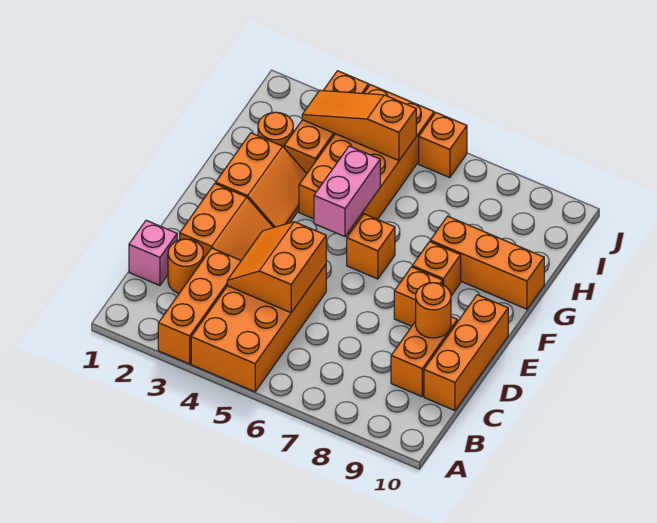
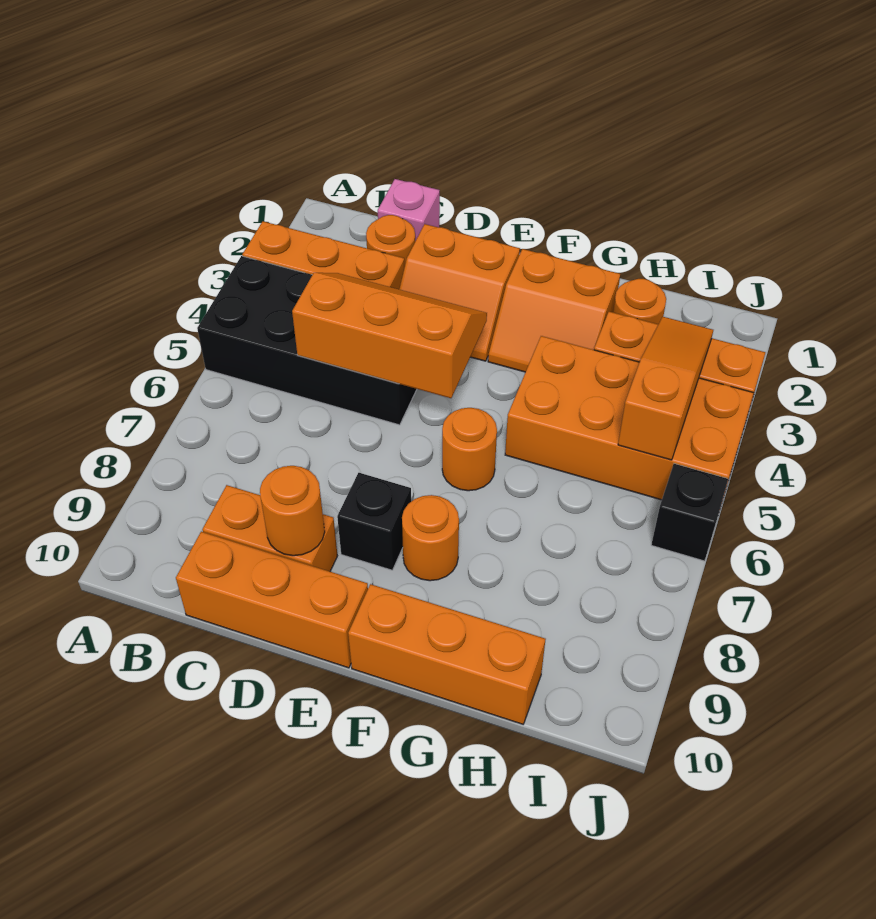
orange 2x4 brick [191,265,326,392] -> black 2x4 brick [197,256,417,425]
orange 2x2 slope [227,222,326,313] -> orange 2x3 slope [292,273,487,398]
orange 1x1 brick [394,267,443,326] -> black 1x1 brick [337,473,411,570]
pink 1x2 brick [314,146,380,237] -> none
orange 1x1 brick [347,214,395,279] -> orange 1x1 round brick [442,408,497,491]
orange 1x1 brick [412,242,461,296] -> orange 1x1 round brick [402,495,459,581]
orange 1x3 brick [430,216,544,309] -> orange 1x3 brick turned to [348,584,546,724]
orange 1x1 brick [419,113,467,178] -> black 1x1 brick [651,464,728,561]

